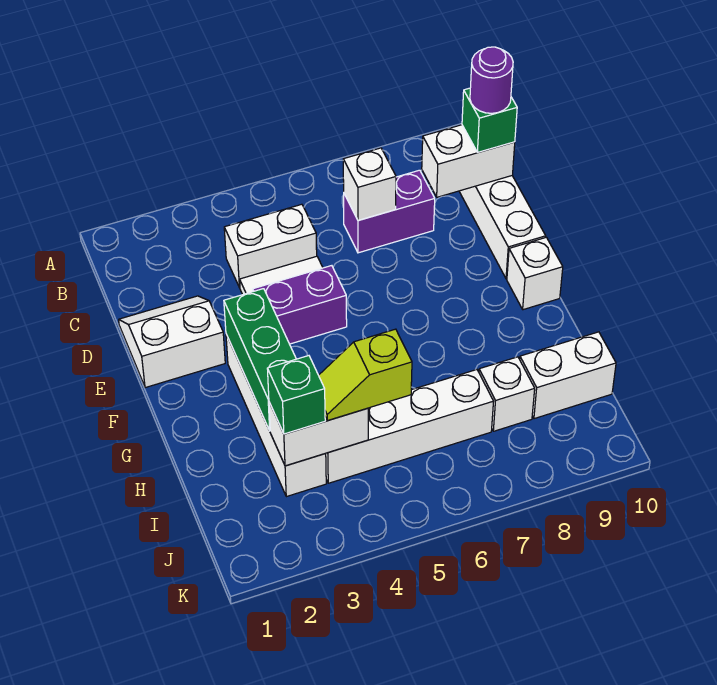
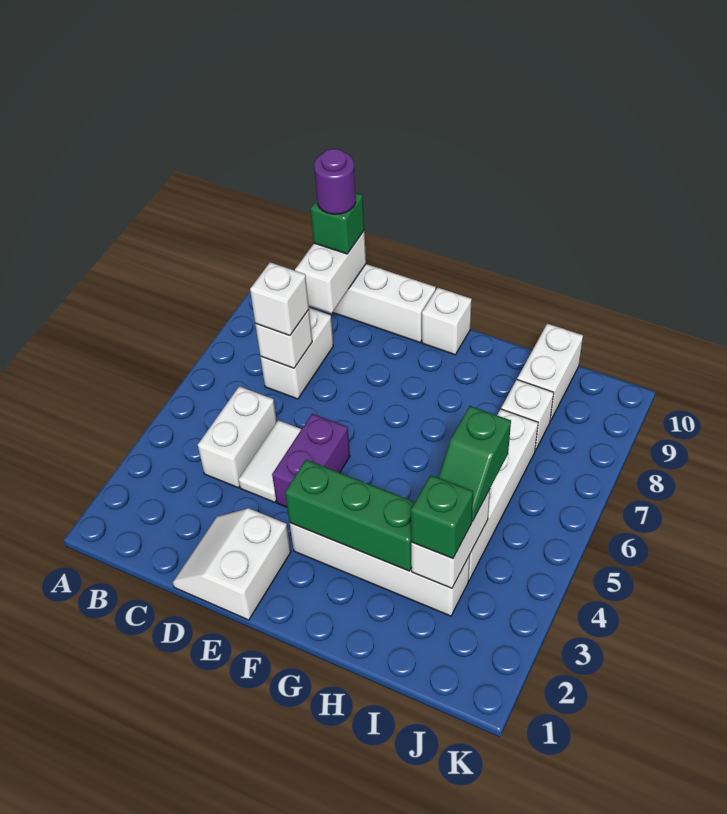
purple 1x2 brick [344,170,435,253] -> white 1x2 brick [260,308,333,399]
none -> white 1x1 brick [250,262,309,336]
lime 1x2 slope [319,329,412,421] -> green 1x2 slope [438,406,511,522]

